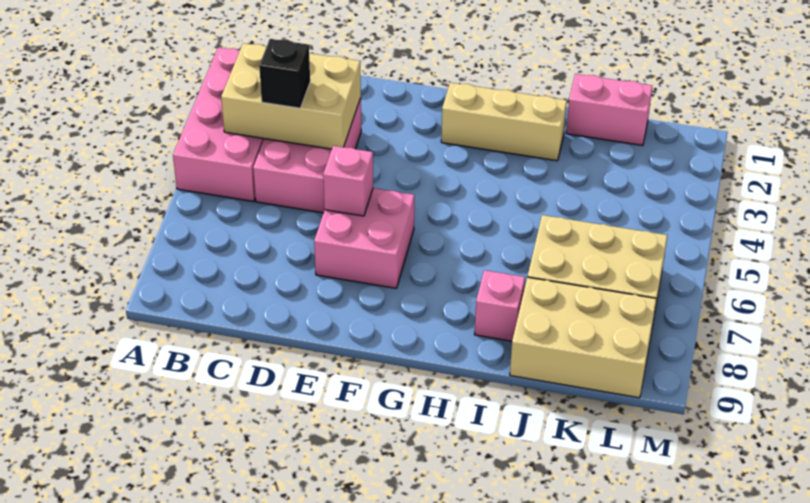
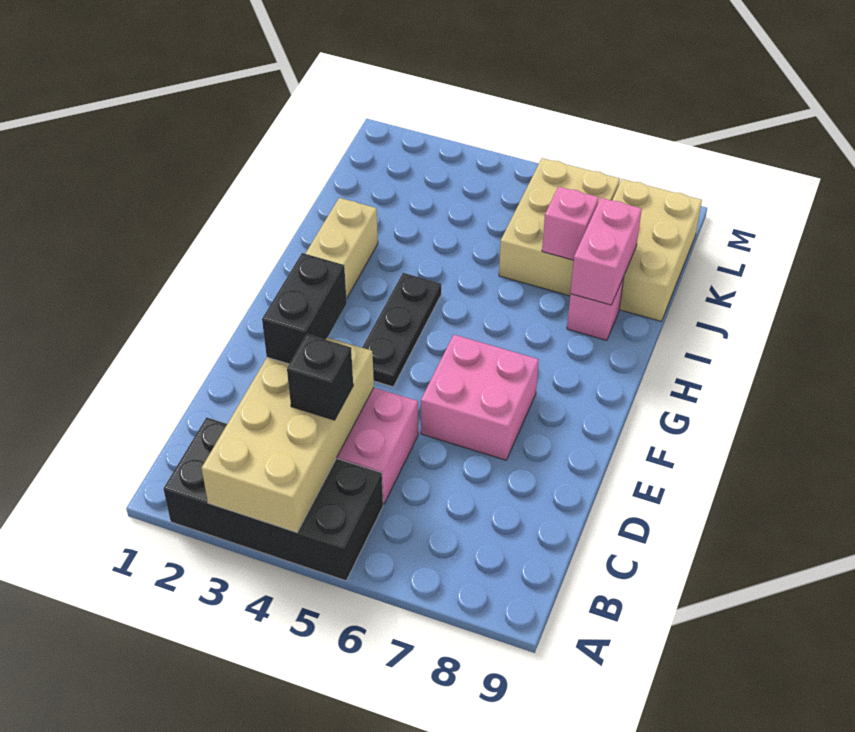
pink 2x4 brick [173,48,264,201] -> black 2x4 brick [163,417,383,581]
tan 2x3 brick [221,43,361,149] -> tan 2x4 brick [202,338,374,532]
none -> black 1x2 brick [262,253,347,364]
pink 1x1 brick [323,146,373,216] -> pink 1x1 brick moved to [542,187,599,260]
none -> black 1x3 plate [362,273,441,387]
pink 1x2 brick [566,74,652,145] -> pink 1x2 brick moved to [570,198,642,305]

